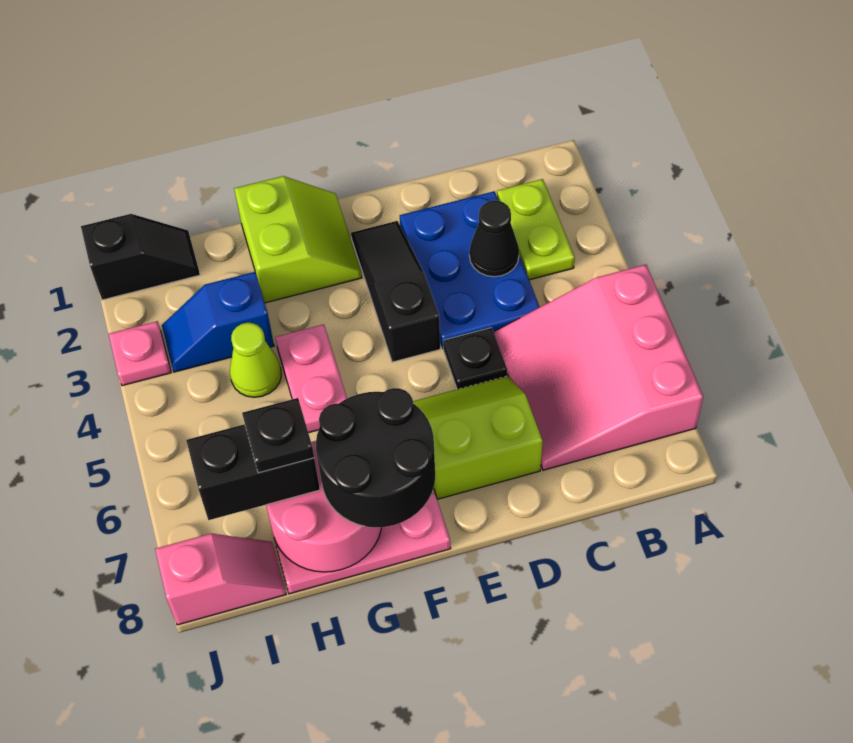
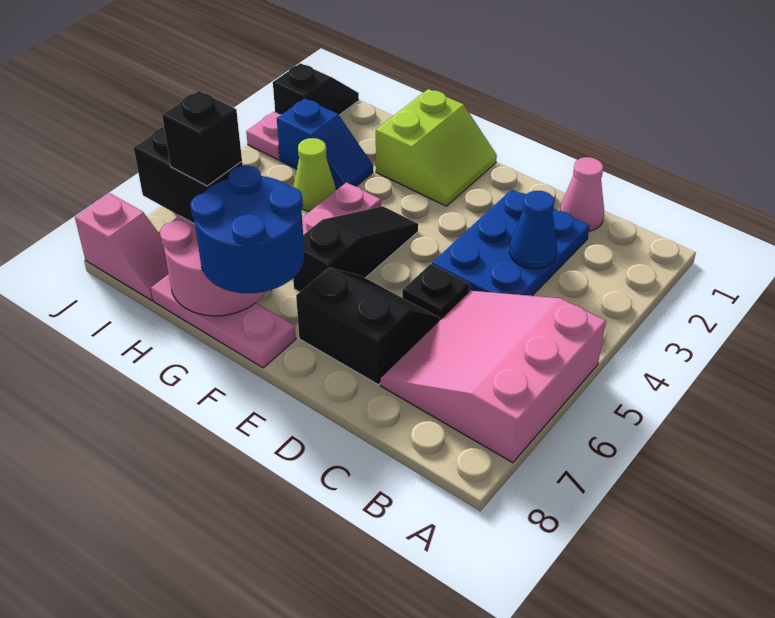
lime 1x2 plate [497,179,575,280] -> none
none -> pink 1x1 cone [560,157,604,231]
black 1x1 cone [469,201,519,277] -> blue 1x1 cone [510,191,557,269]
lime 2x2 slope [413,376,543,499] -> black 2x2 slope [296,267,440,385]
black 1x3 slope [351,221,440,362] -> black 1x3 slope moved to [293,206,418,292]
black 2x2 round brick [316,388,435,527] -> blue 2x2 round brick [190,166,304,293]
blue 1x2 slope [162,272,274,372] -> blue 1x2 slope turned to [277,98,373,189]
black 1x1 plate [242,398,314,473] -> black 1x1 brick [162,91,242,186]
black 1x2 slope [81,214,200,300] -> black 1x2 slope turned to [273,63,359,115]

